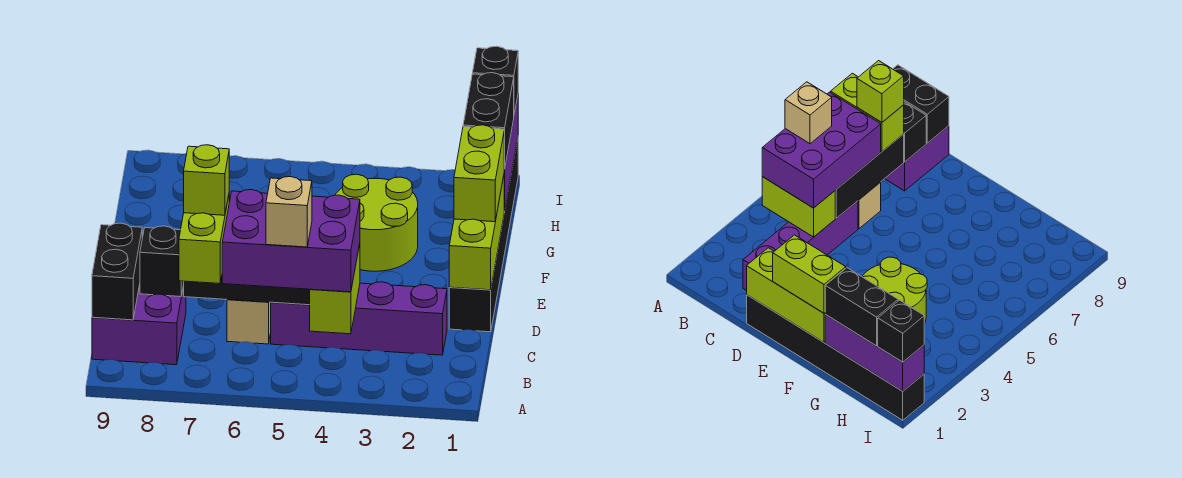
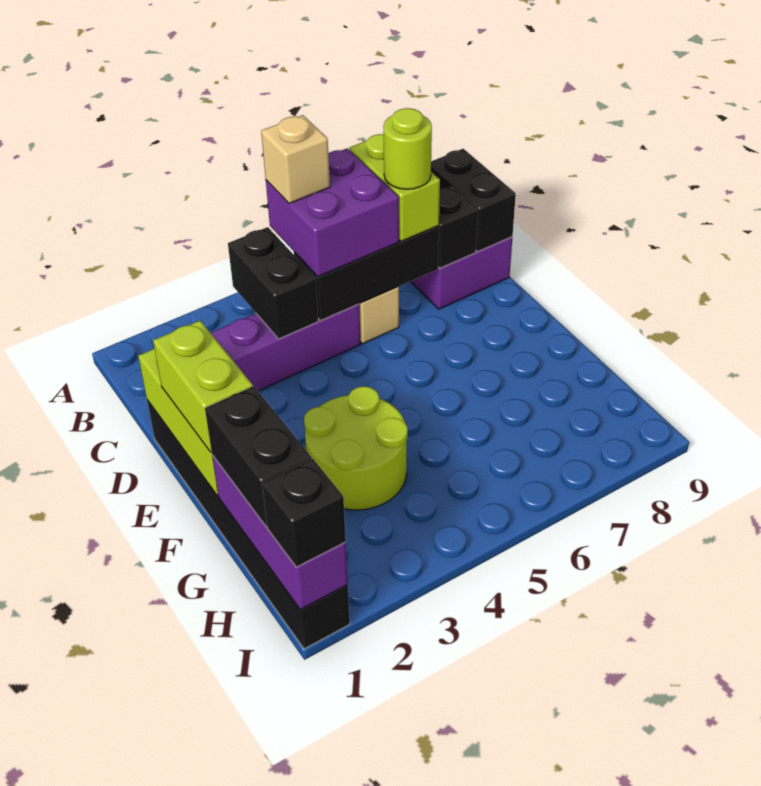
lime 1x2 brick [310,244,360,334] -> black 1x2 brick [228,227,318,339]
purple 2x3 brick [222,190,360,292] -> purple 2x2 brick [266,148,399,277]
lime 1x1 brick [184,145,229,215] -> lime 1x1 round brick [383,108,432,189]

